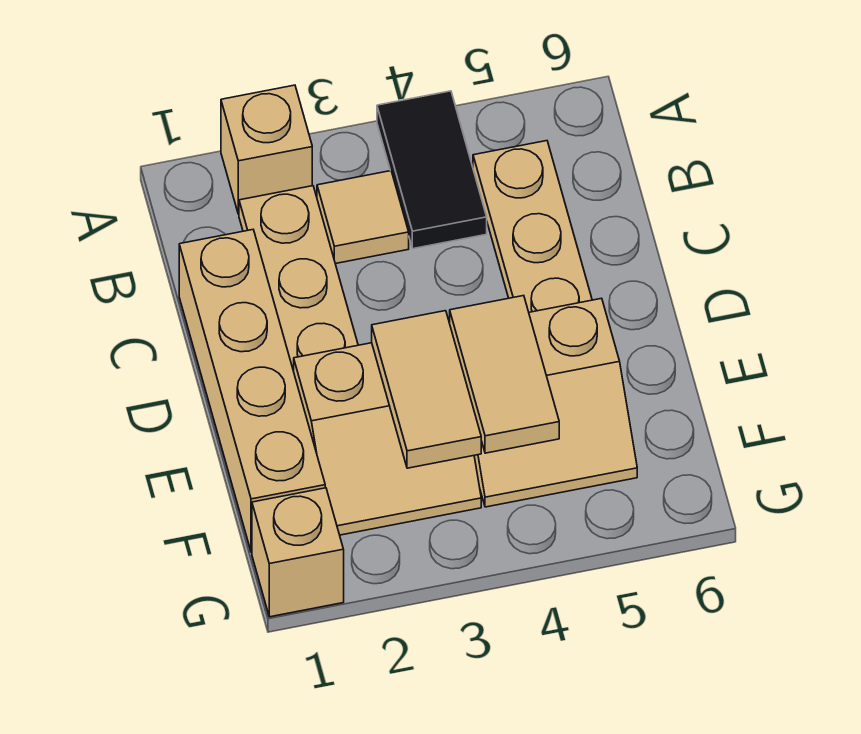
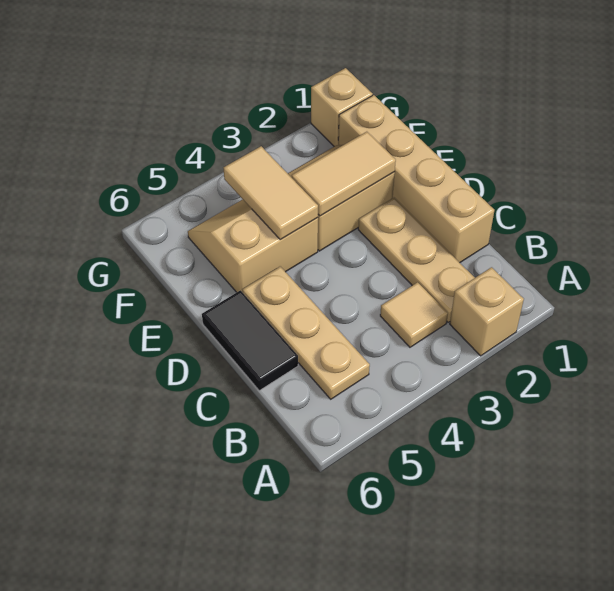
black 1x2 tile [377,91,487,249] -> black 1x2 tile moved to [202,290,298,390]
tan 1x2 tile [372,311,481,468] -> tan 1x2 tile turned to [292,132,396,216]

